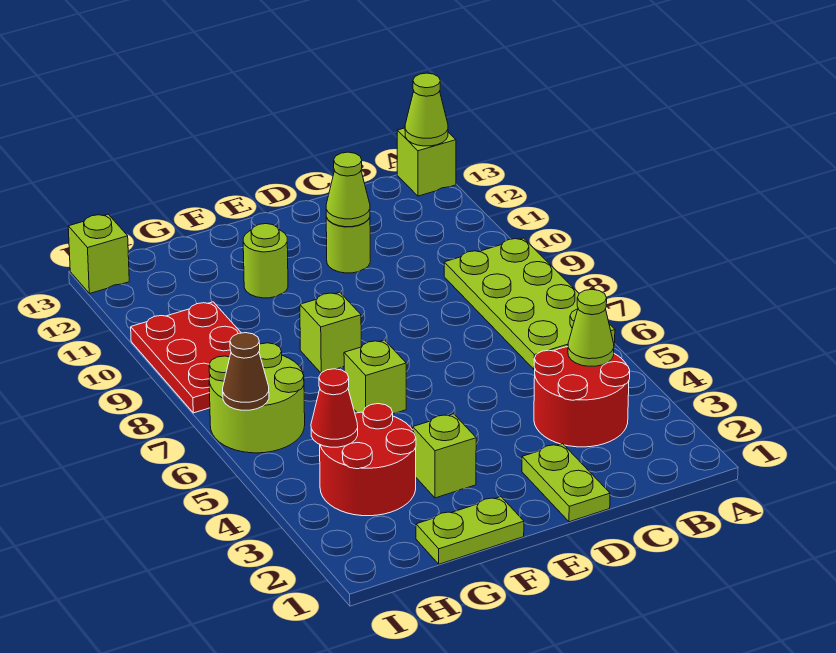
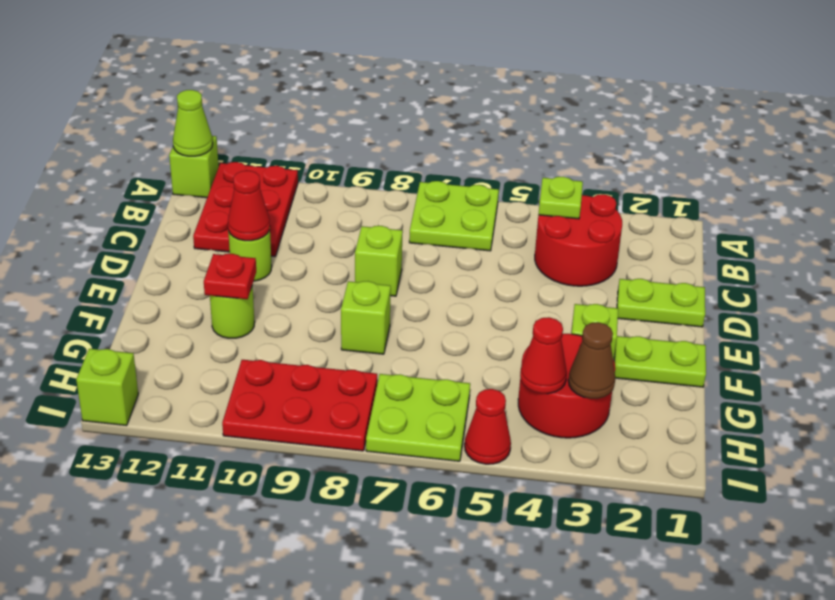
lime 2x4 plate [444,238,615,370] -> lime 2x2 plate [409,181,499,251]
none -> red 2x3 plate [193,162,298,256]
lime 1x1 cone [568,290,614,366] -> lime 1x1 plate [538,177,583,219]
lime 1x1 cone [326,152,370,227] -> red 1x1 cone [228,170,270,241]
lime 1x2 plate [416,497,524,564] -> lime 1x2 plate turned to [614,336,706,387]
lime 1x1 brick [344,340,406,414] -> lime 1x1 brick moved to [355,226,403,296]
none -> red 1x1 plate [204,254,256,299]
lime 2x2 round brick [209,343,305,453] -> lime 2x2 plate [366,374,470,461]
none -> red 1x1 cone [465,389,511,464]
brown 1x1 cone [223,333,269,410] -> brown 1x1 cone moved to [568,322,615,399]

